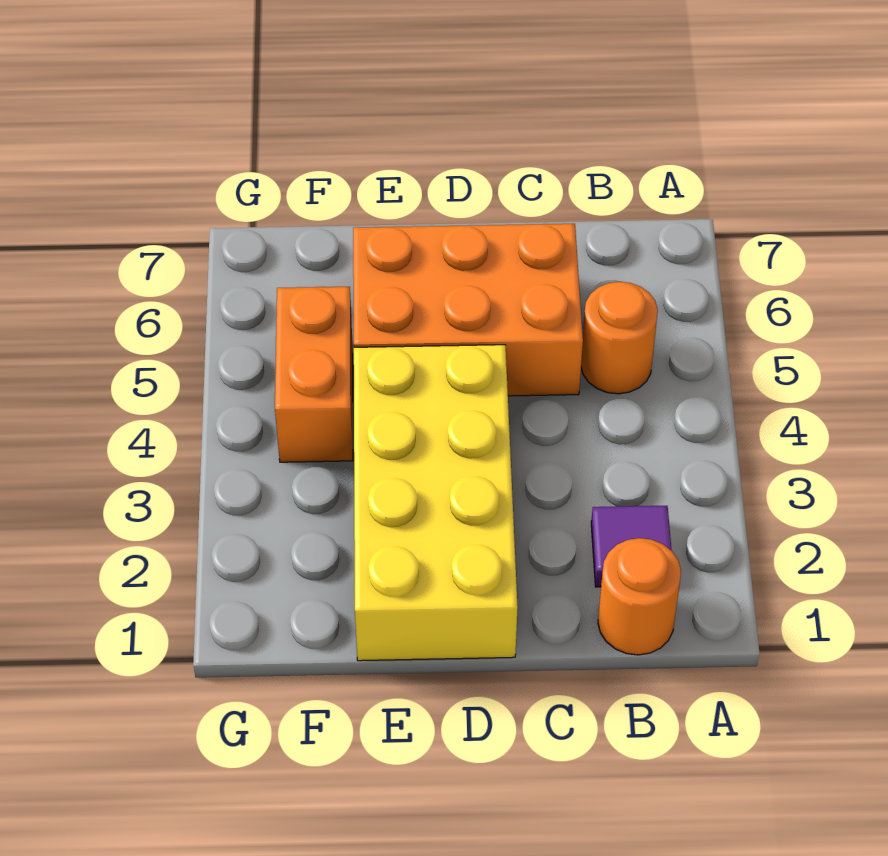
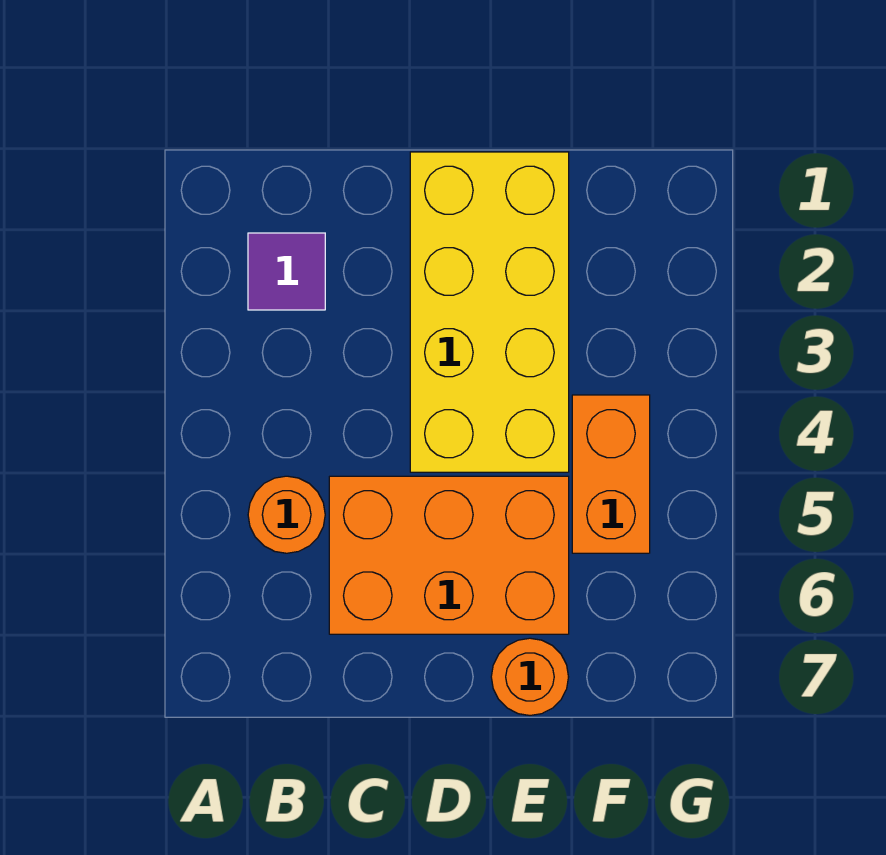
orange 1x1 round brick [598,538,681,655] -> orange 1x1 round brick moved to [491,638,568,715]

